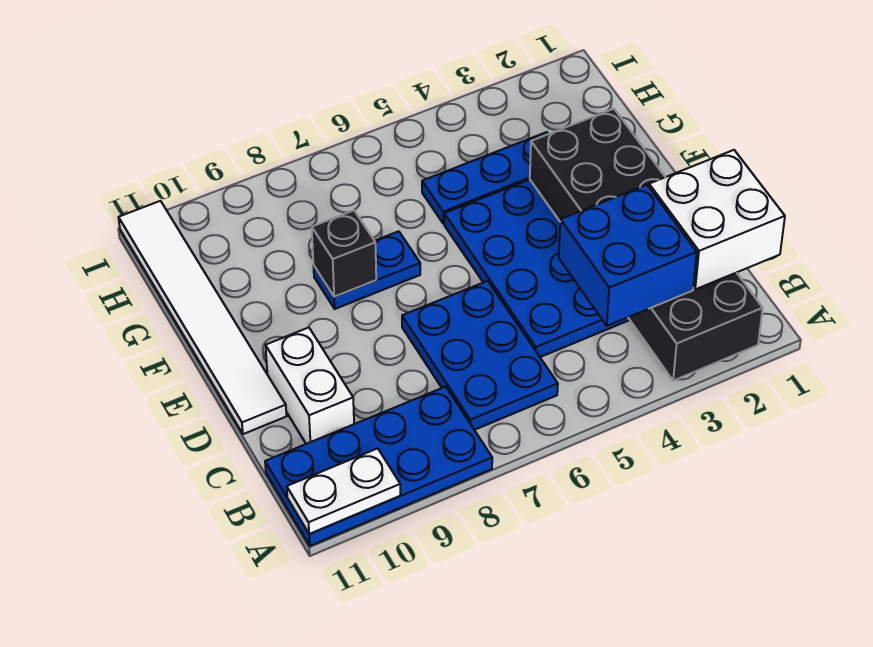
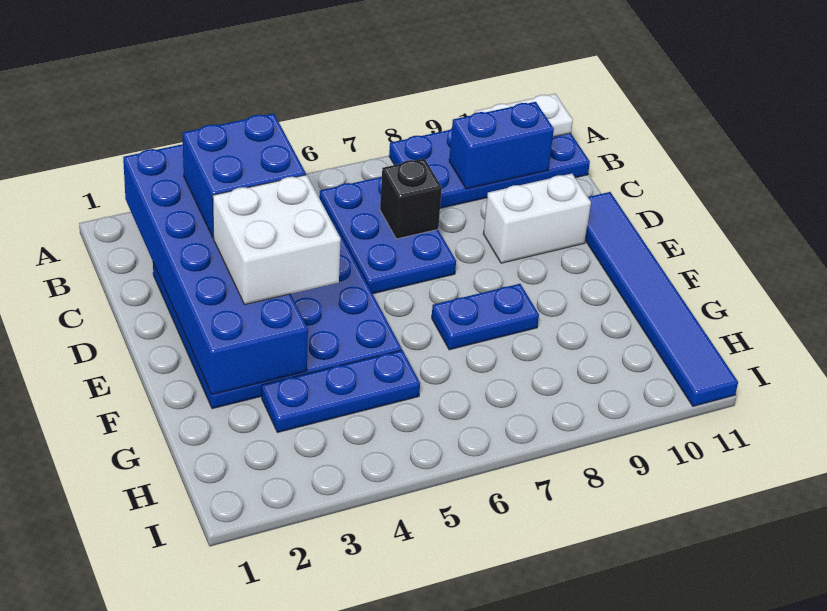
black 2x6 brick [530,109,763,381] -> blue 2x6 brick [123,144,308,395]
white 2x2 brick [649,150,785,289] -> white 2x2 brick moved to [213,175,341,305]
none -> blue 1x2 brick [449,102,554,189]
white 1x2 brick [265,327,354,444] -> white 1x2 brick turned to [483,174,591,263]
white 1x6 tile [119,201,286,434] -> blue 1x6 tile [585,192,738,406]
black 1x1 brick [312,210,376,297] -> black 1x1 brick moved to [380,159,442,239]

